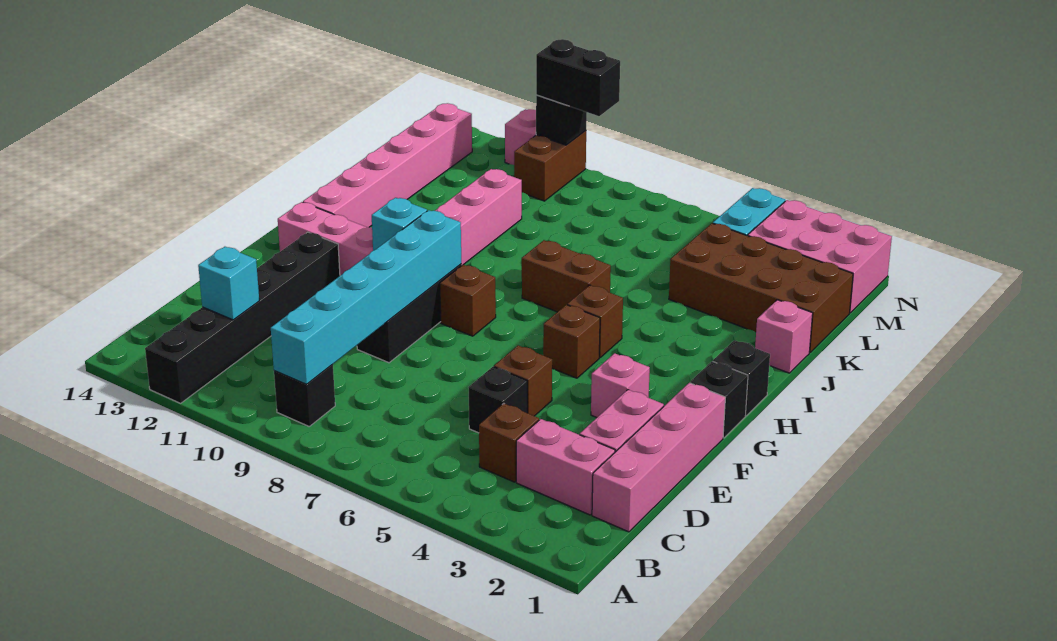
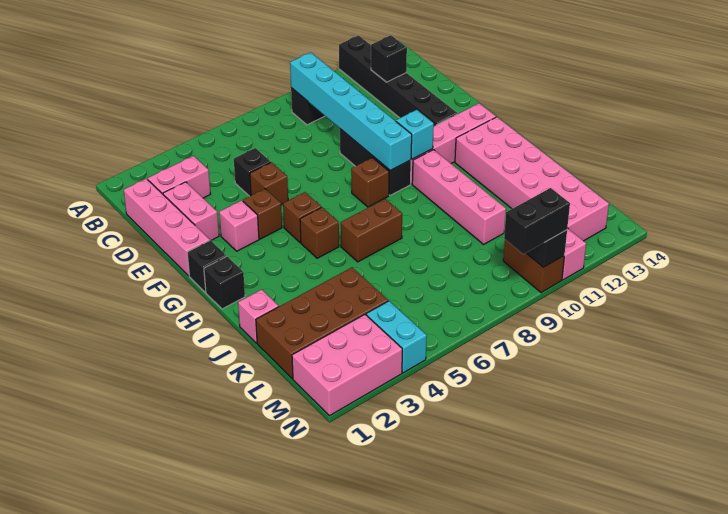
brown 1x1 brick [479,403,539,482] -> brown 1x1 brick moved to [243,189,282,239]
cyan 1x1 brick [198,247,259,320] -> black 1x1 brick [371,35,407,82]
pink 1x6 brick [303,103,472,227] -> pink 2x6 brick [455,117,609,241]

